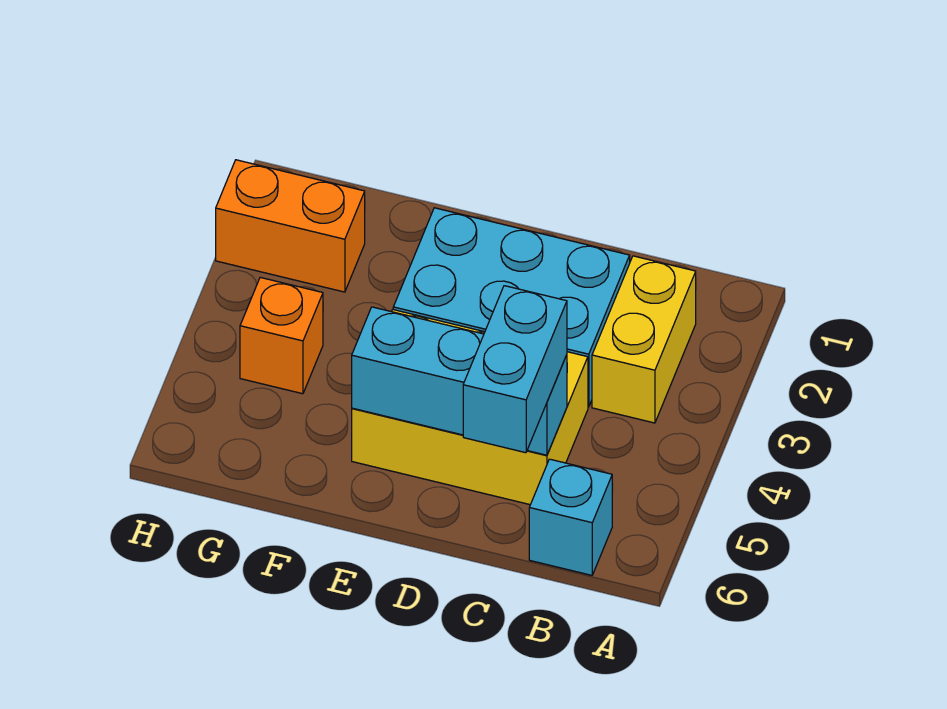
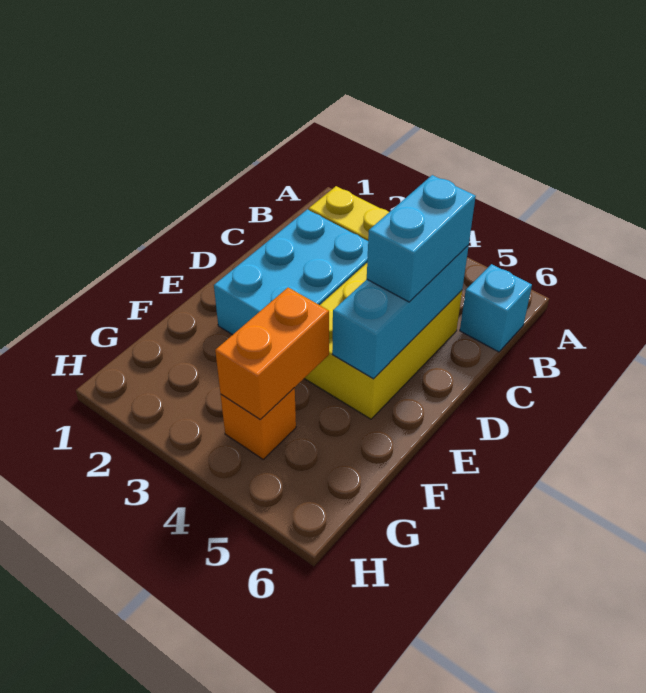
cyan 1x2 brick [463,286,567,453] -> cyan 1x2 brick turned to [367,175,476,302]
orange 1x2 brick [216,160,365,292] -> orange 1x2 brick moved to [215,288,329,420]

